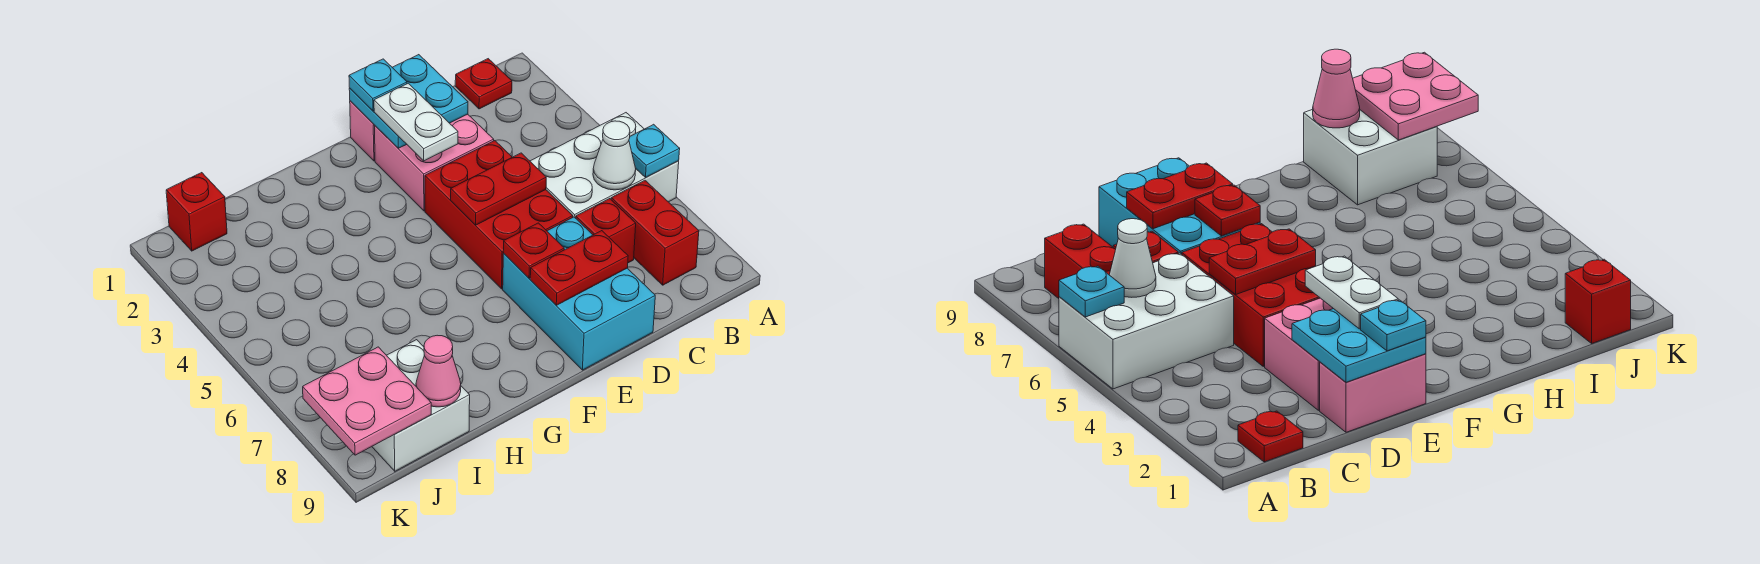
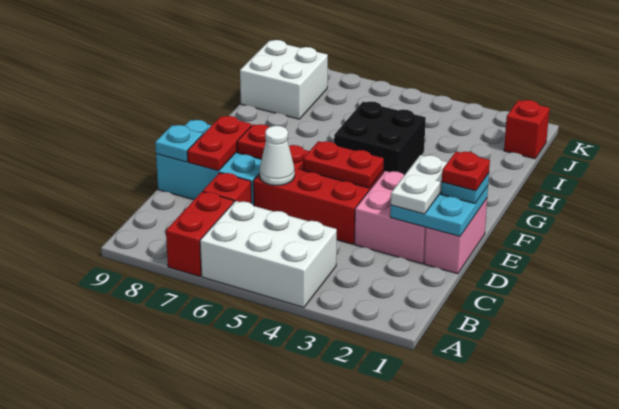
white 2x3 brick [530,113,679,218] -> white 2x3 brick turned to [200,201,337,307]
cyan 1x1 plate [629,124,680,177] -> cyan 1x1 plate moved to [155,125,203,162]
red 1x1 plate [455,59,512,109] -> red 1x1 plate moved to [442,151,490,191]
white 1x1 cone [593,121,636,190] -> white 1x1 cone moved to [260,126,295,185]
red 1x2 brick [611,180,699,285] -> red 1x2 brick turned to [166,192,234,276]
red 1x2 plate [451,153,546,225] -> red 1x2 plate turned to [303,141,384,188]
white 1x2 plate [374,83,458,161] -> white 1x2 plate turned to [391,155,448,214]
none -> black 2x2 brick [334,101,426,175]
pink 1x1 cone [416,335,461,407] -> none
pink 2x2 plate [303,347,431,455] -> none

